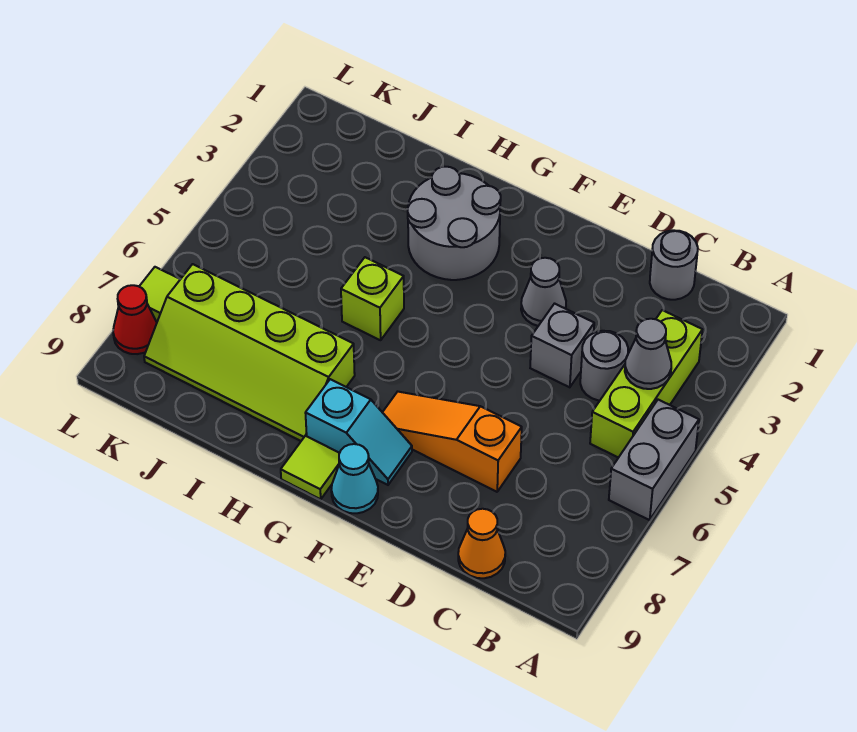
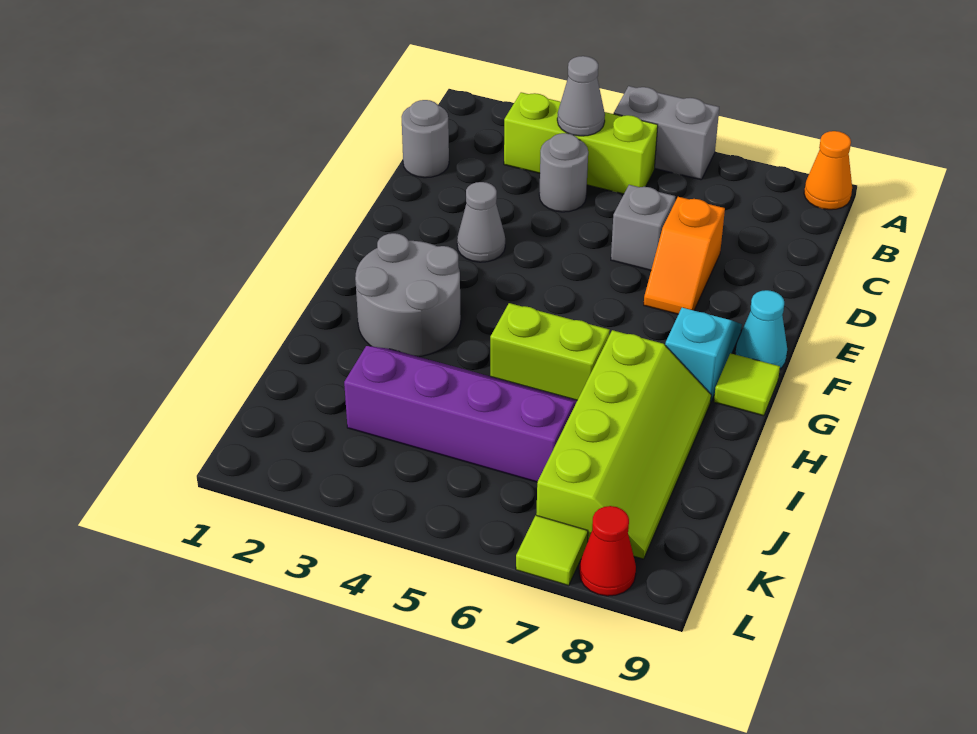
orange 1x1 cone [458,509,505,578] -> orange 1x1 cone moved to [804,131,852,210]
grey 1x1 brick [530,304,594,387] -> grey 1x1 brick moved to [611,185,675,270]
orange 1x3 slope [382,392,522,492] -> orange 1x2 slope [644,197,725,314]
lime 1x1 brick [341,257,404,340] -> lime 1x2 brick [490,303,610,400]
none -> purple 2x4 slope [344,346,577,482]

